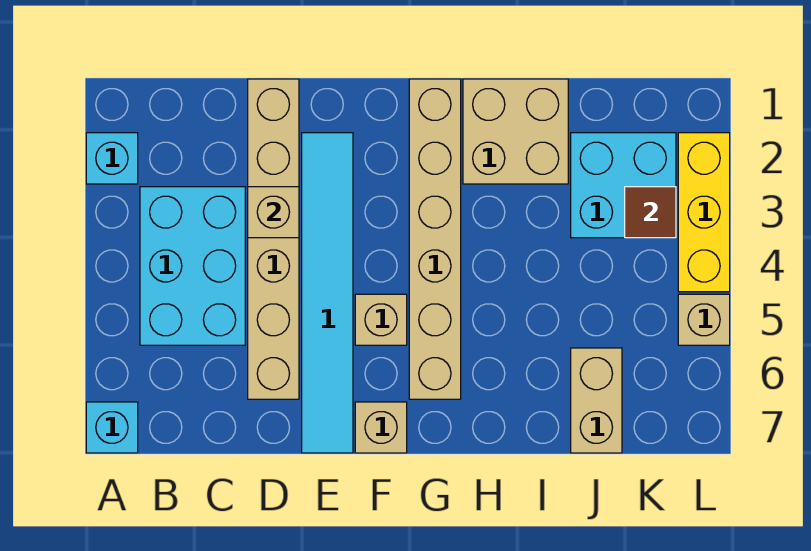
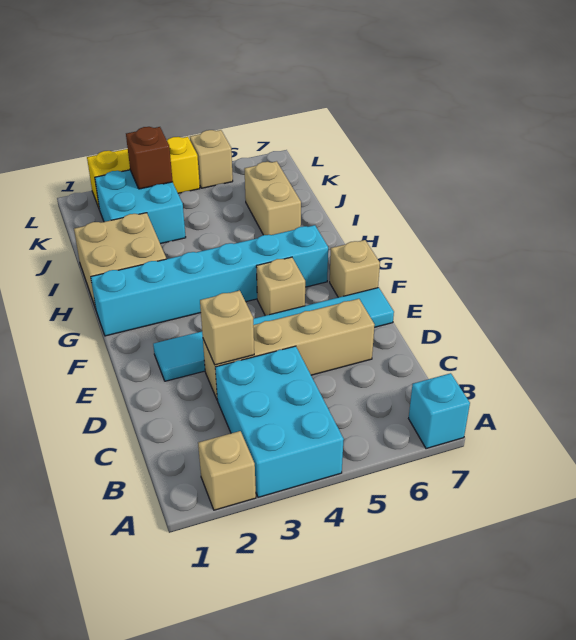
cyan 1x1 brick [86,133,138,184] -> tan 1x1 brick [198,431,256,510]
cyan 2x3 brick [140,187,245,345] -> cyan 2x3 brick turned to [215,346,344,497]
tan 1x6 brick [248,79,299,399] -> tan 1x4 brick [203,299,375,400]
tan 1x6 brick [409,79,461,399] -> cyan 1x6 brick [91,225,328,336]
tan 1x2 brick [571,348,622,453] -> tan 1x2 brick turned to [244,161,301,235]
brown 1x1 tile [625,187,676,238] -> brown 1x1 brick [126,127,173,189]

